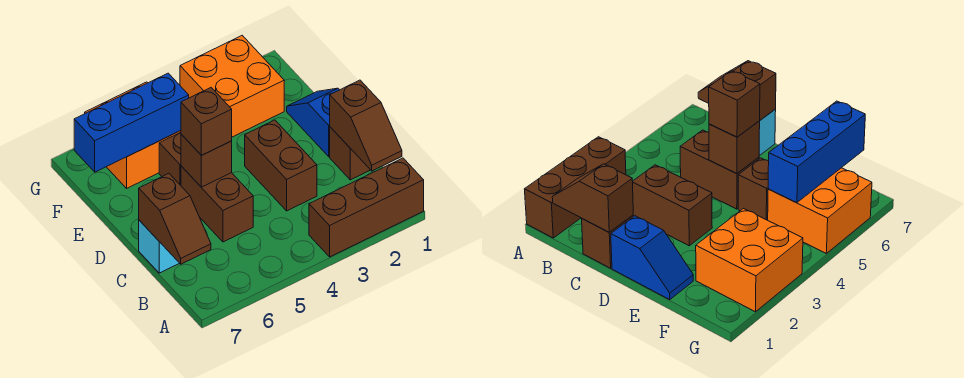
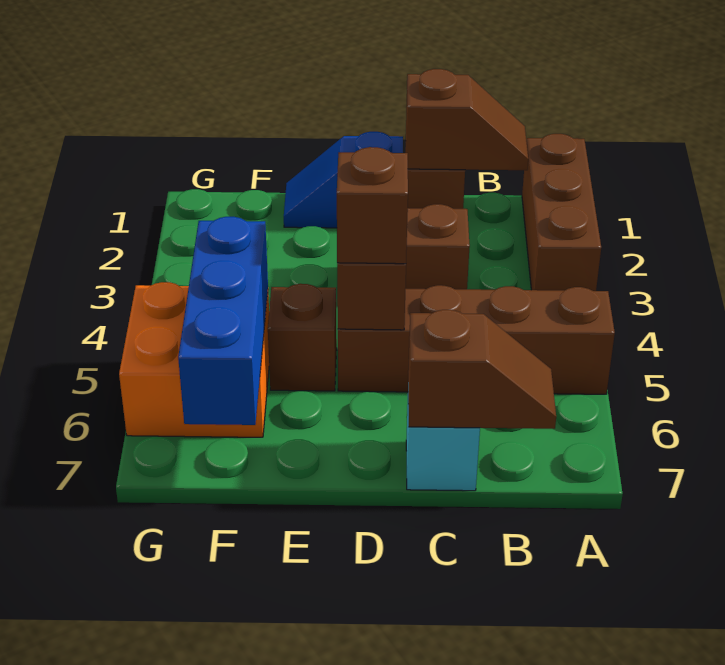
brown 1x2 brick [181,166,253,242] -> brown 1x4 brick [338,285,615,394]
orange 2x2 brick [180,35,284,137] -> none

